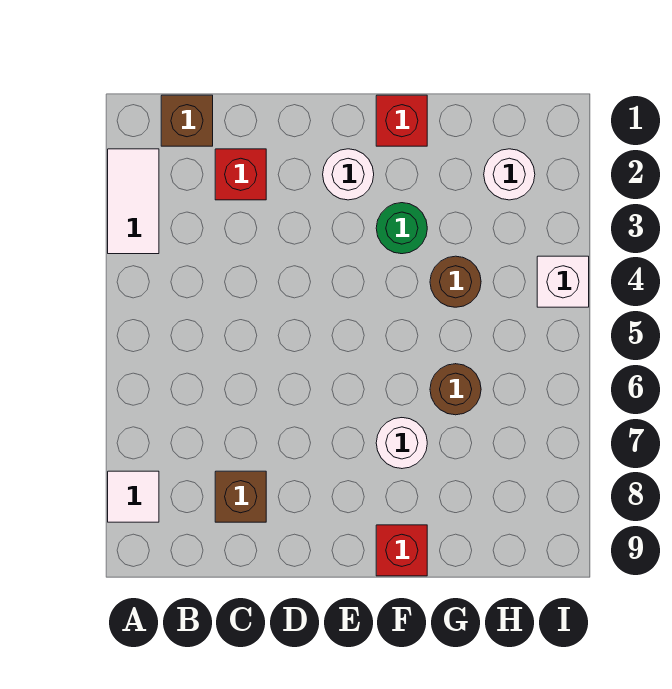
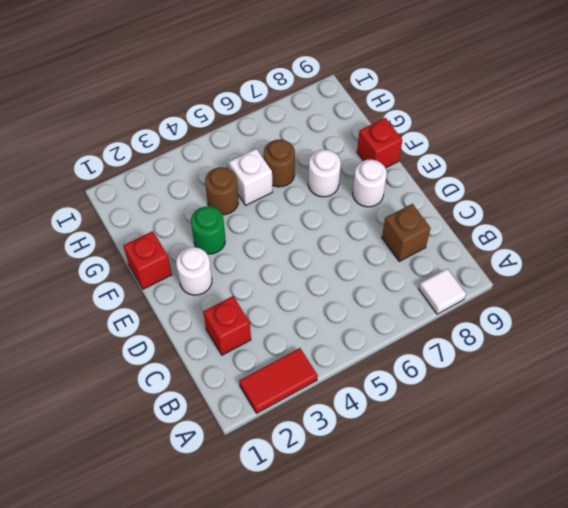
white 1x2 tile [108,149,159,254] -> red 1x2 tile [239,348,318,413]
brown 1x1 brick [161,95,213,146] -> none
white 1x1 round brick [484,149,535,200] -> white 1x1 round brick moved to [353,159,387,207]
white 1x1 brick [537,256,589,307] -> white 1x1 brick moved to [229,149,272,205]

